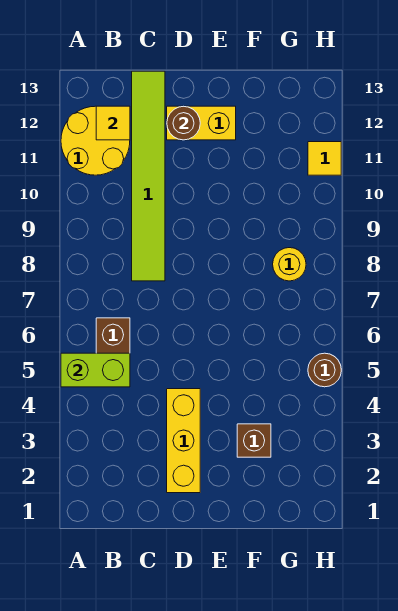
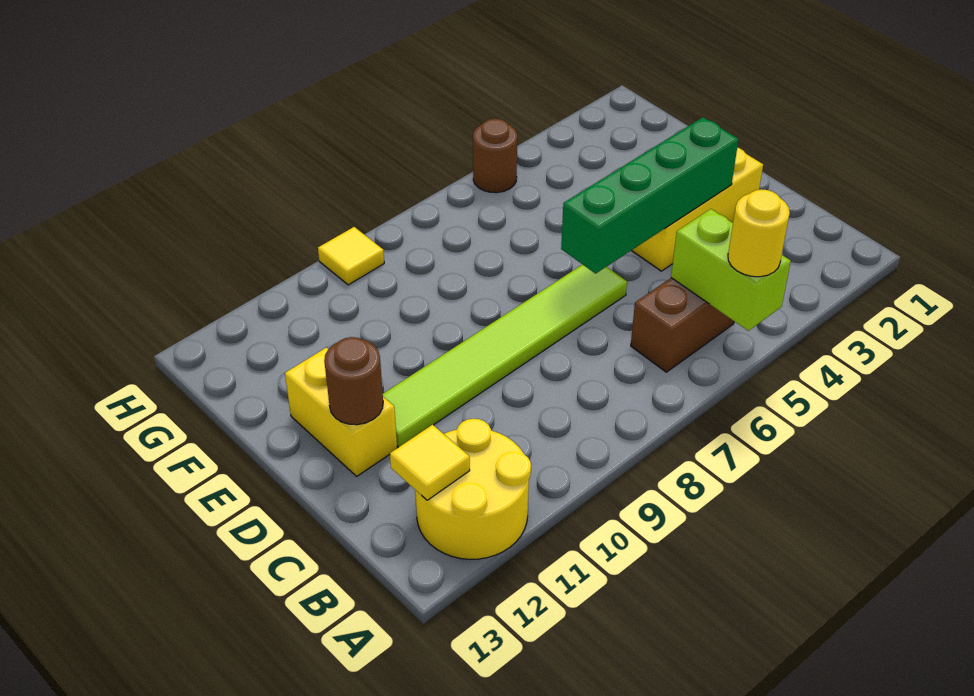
lime 1x6 tile [132,71,165,281] -> lime 1x6 tile moved to [383,264,627,447]
none -> green 1x4 brick [561,117,739,274]
brown 1x1 brick [237,424,271,457] -> none
yellow 1x1 round brick [273,248,306,281] -> yellow 1x1 round brick moved to [728,189,790,277]
yellow 1x1 tile [308,142,341,175] -> yellow 1x1 tile moved to [318,227,384,285]

